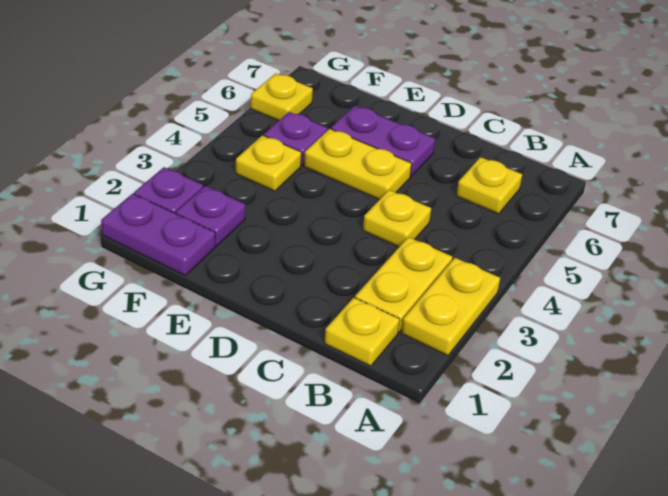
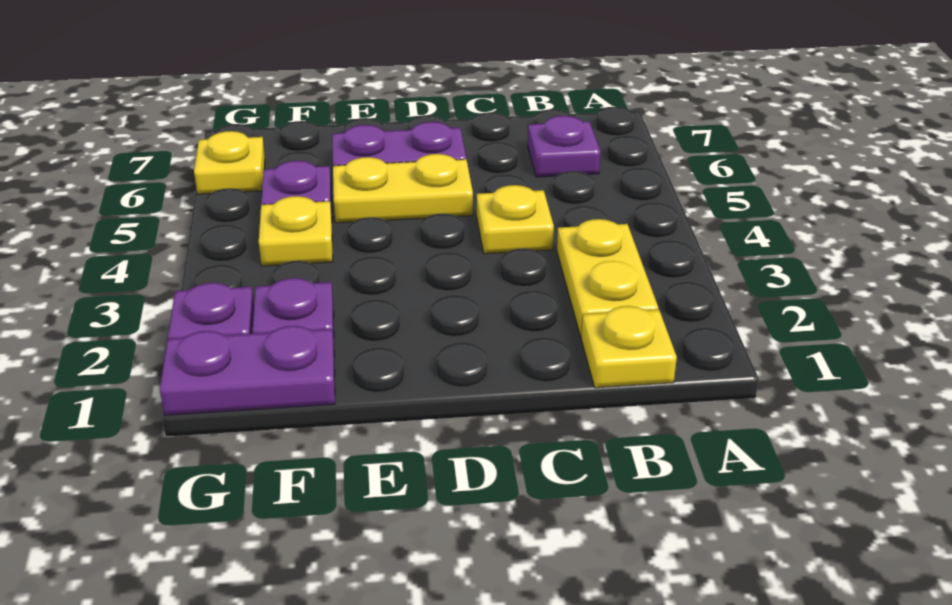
yellow 1x2 plate [402,258,500,355] -> none
yellow 1x1 plate [456,157,522,214] -> purple 1x1 plate [528,116,600,177]

